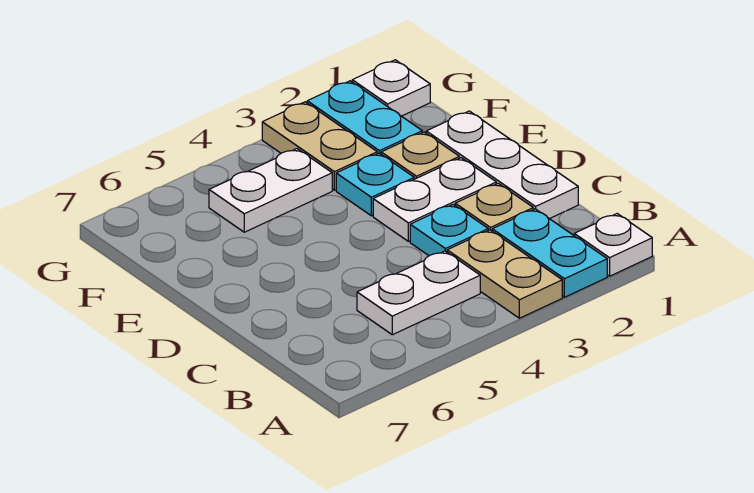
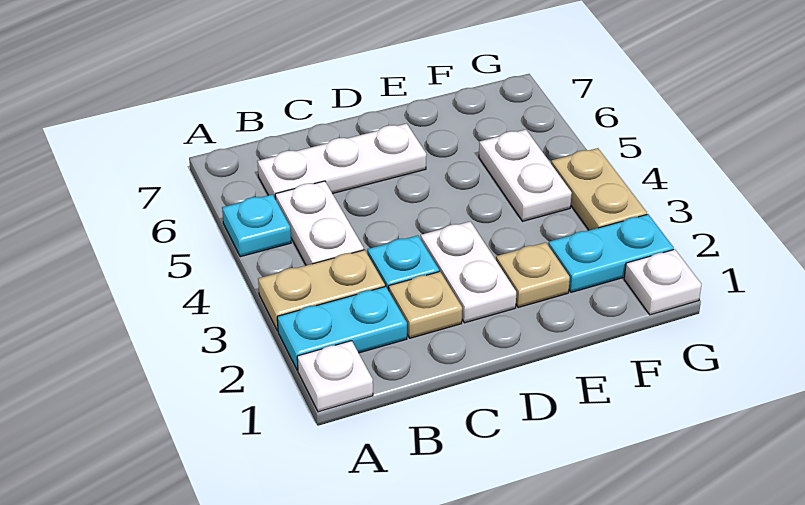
white 1x3 plate [426,111,578,219] -> white 1x3 plate moved to [257,123,426,199]
cyan 1x1 plate [336,153,414,216] -> cyan 1x1 plate moved to [222,194,291,257]
tan 1x2 plate [262,102,377,190] -> tan 1x2 plate turned to [551,148,647,230]

